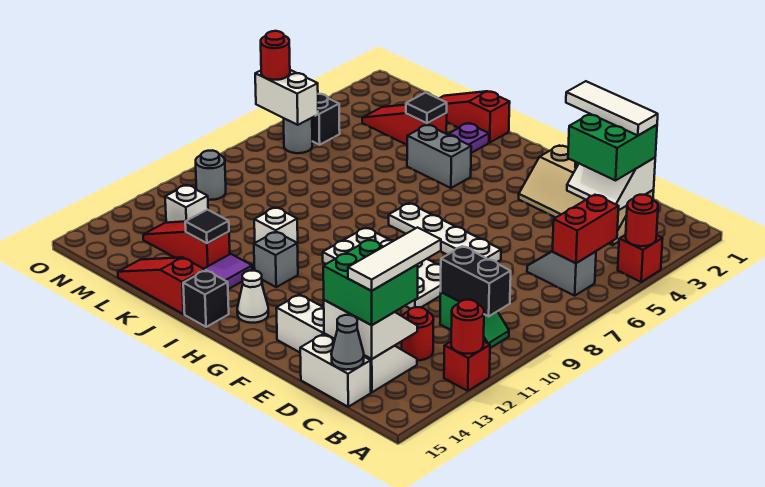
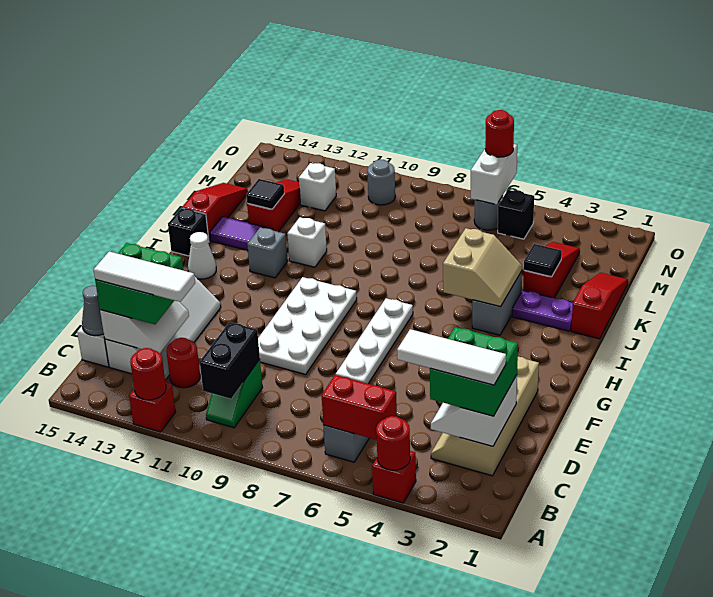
white 1x3 tile [566,81,658,136] -> white 1x3 tile turned to [397,329,506,385]
none -> tan 2x2 slope [443,228,522,307]

